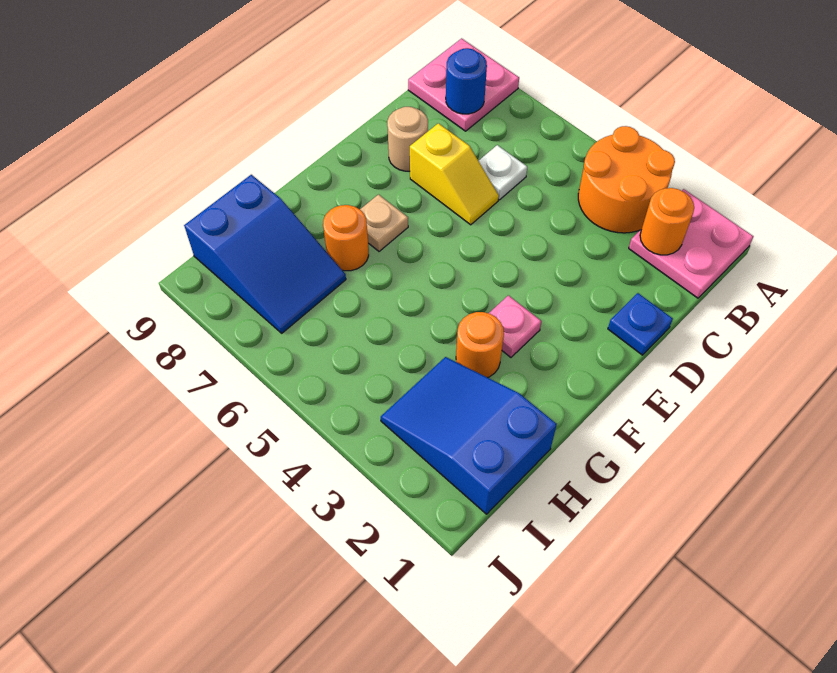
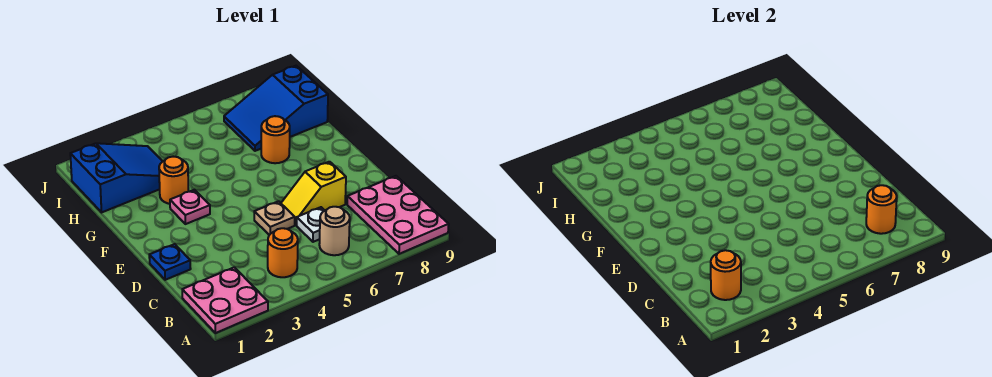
orange 2x2 round brick [578,126,675,233] -> orange 1x1 round brick [268,228,298,277]
pink 2x2 plate [408,38,519,131] -> pink 2x3 plate [347,176,449,254]
blue 1x1 round brick [446,48,487,114] -> orange 1x1 round brick [866,185,897,234]
tan 1x1 round brick [387,107,428,171] -> tan 1x1 round brick moved to [319,207,350,255]
tan 1x1 plate [360,195,408,251] -> tan 1x1 plate moved to [254,201,295,235]

